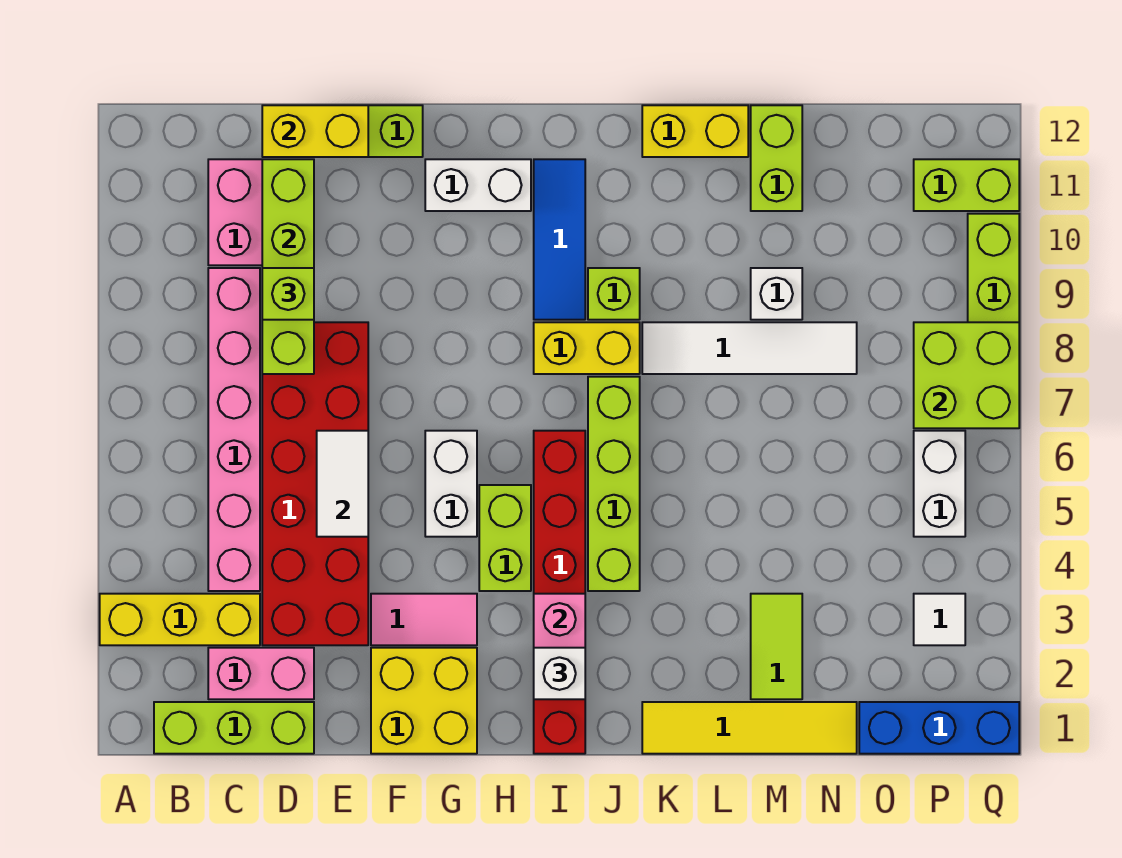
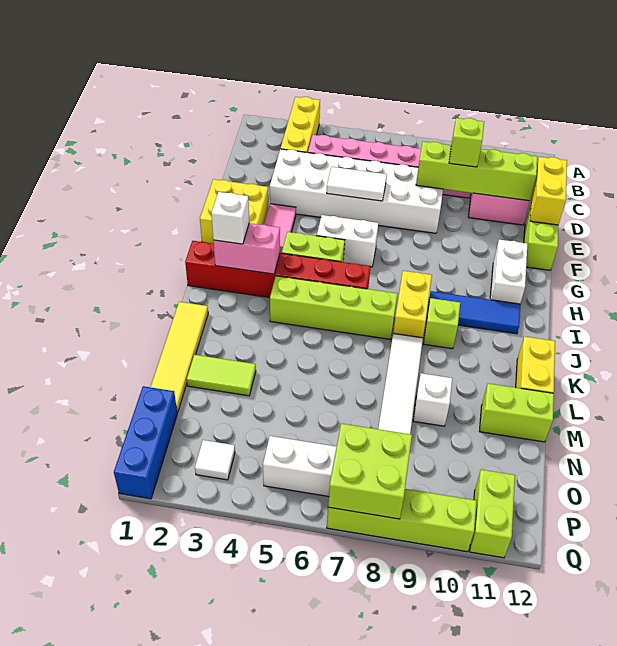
lime 1x3 brick [154,702,314,754] -> none
pink 1x2 brick [208,648,314,699] -> none
red 2x6 brick [262,322,368,645] -> white 2x6 brick [270,149,443,233]

